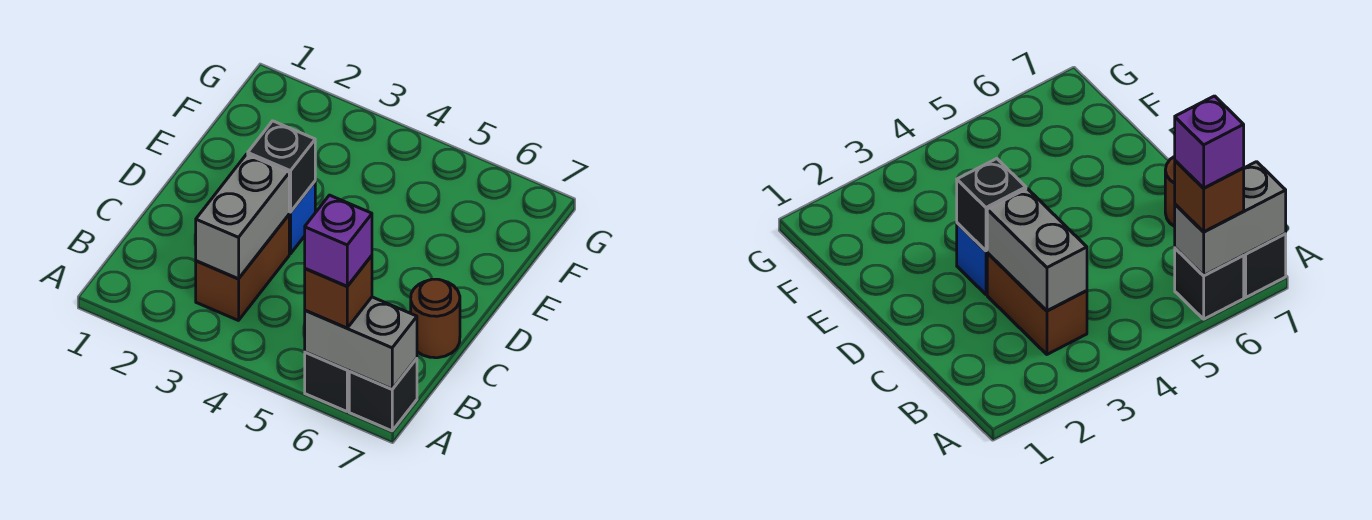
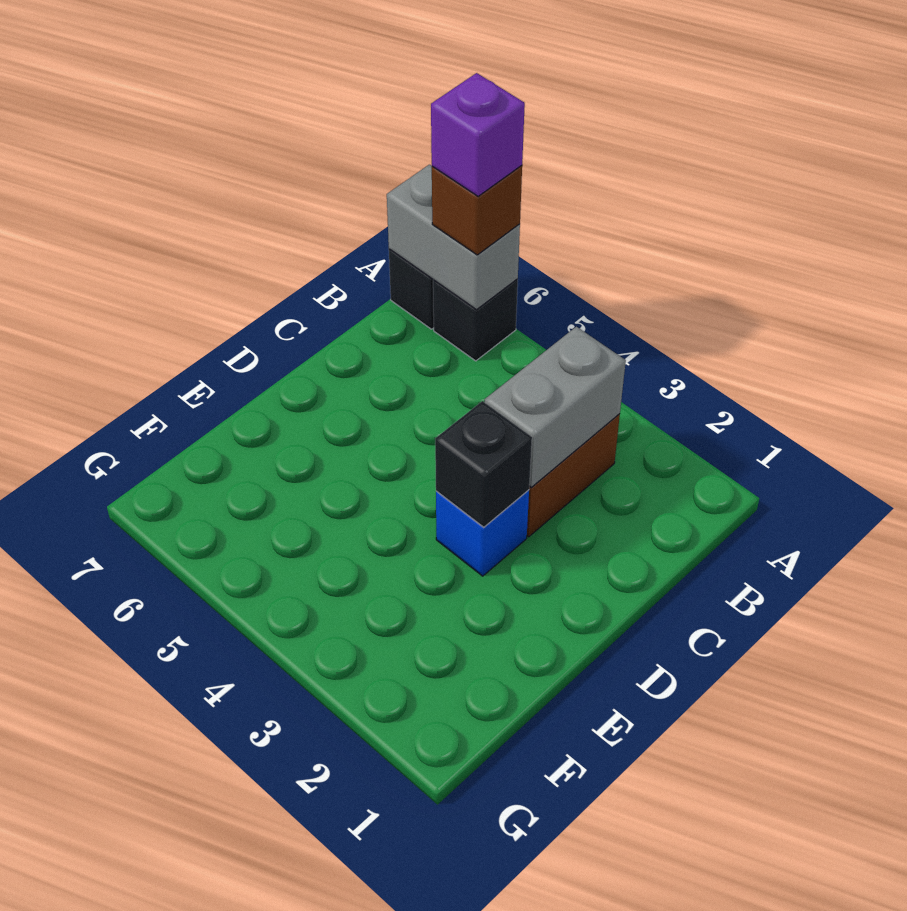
brown 1x1 round brick [411,279,460,358] -> none

